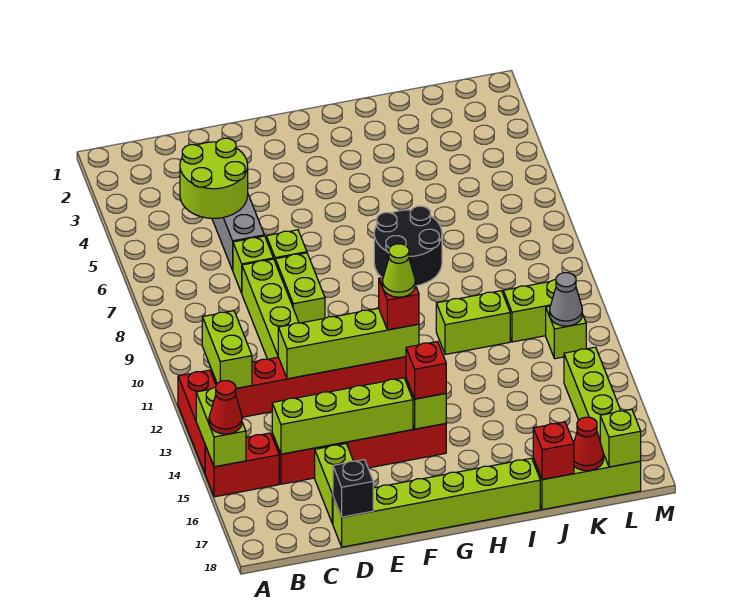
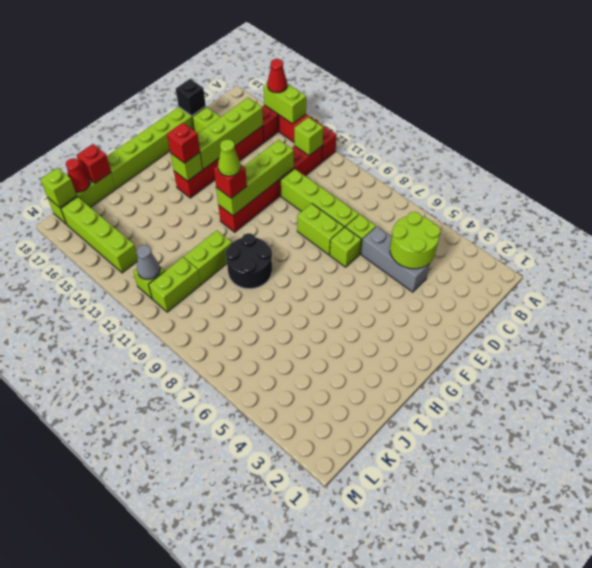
lime 1x2 brick [202,311,252,388] -> lime 1x1 brick [294,117,323,156]
black 2x2 round brick [374,206,442,286] -> black 2x2 round brick moved to [225,233,272,289]

